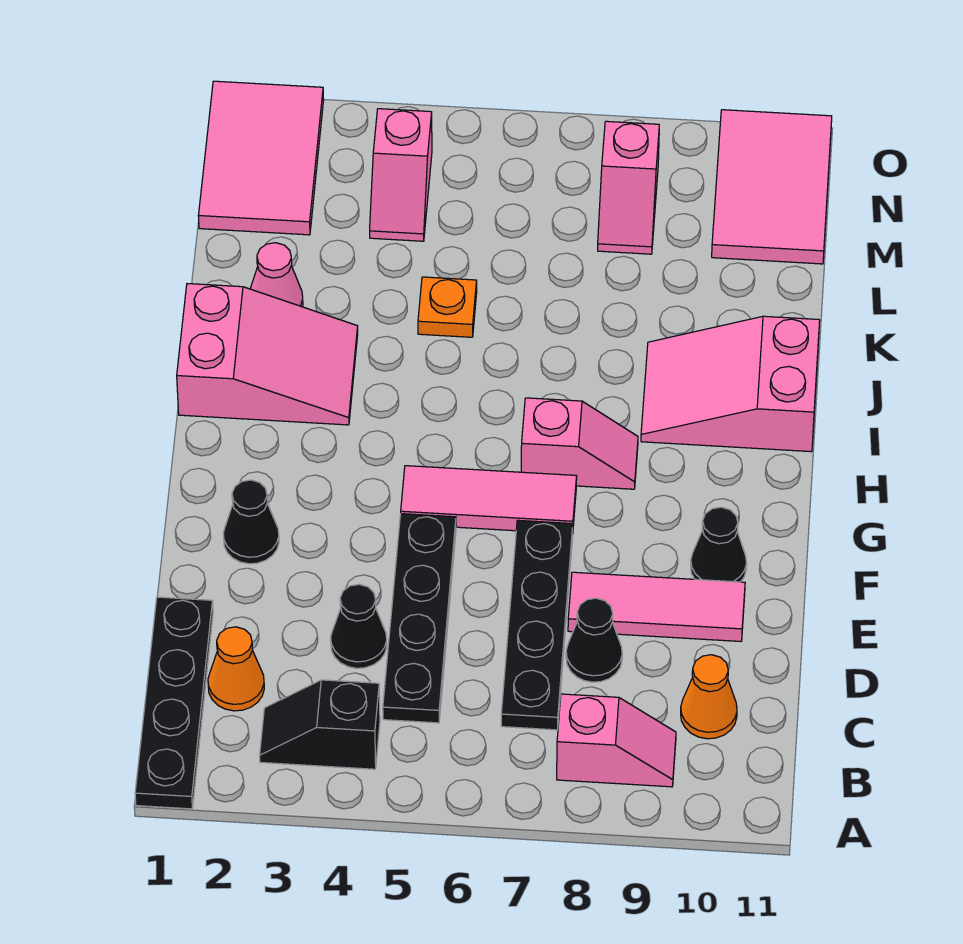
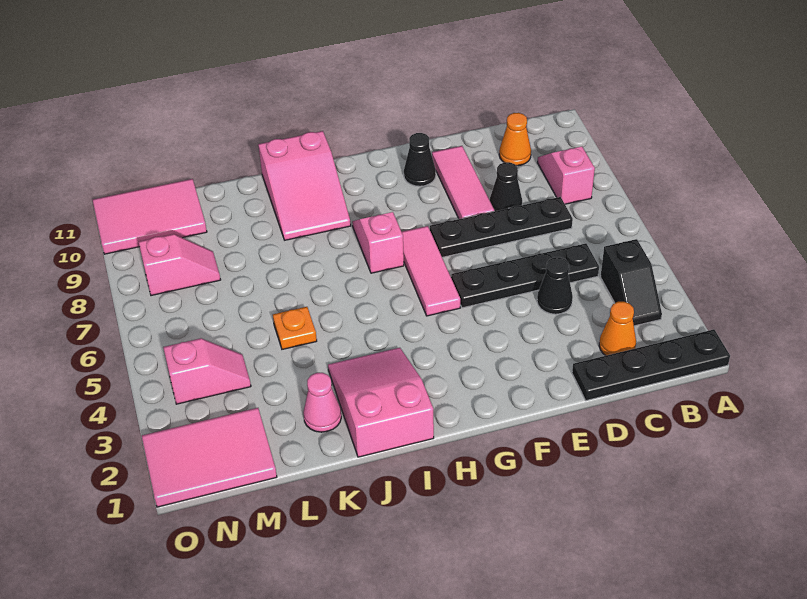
black 1x1 cone [223,480,279,564] -> none

